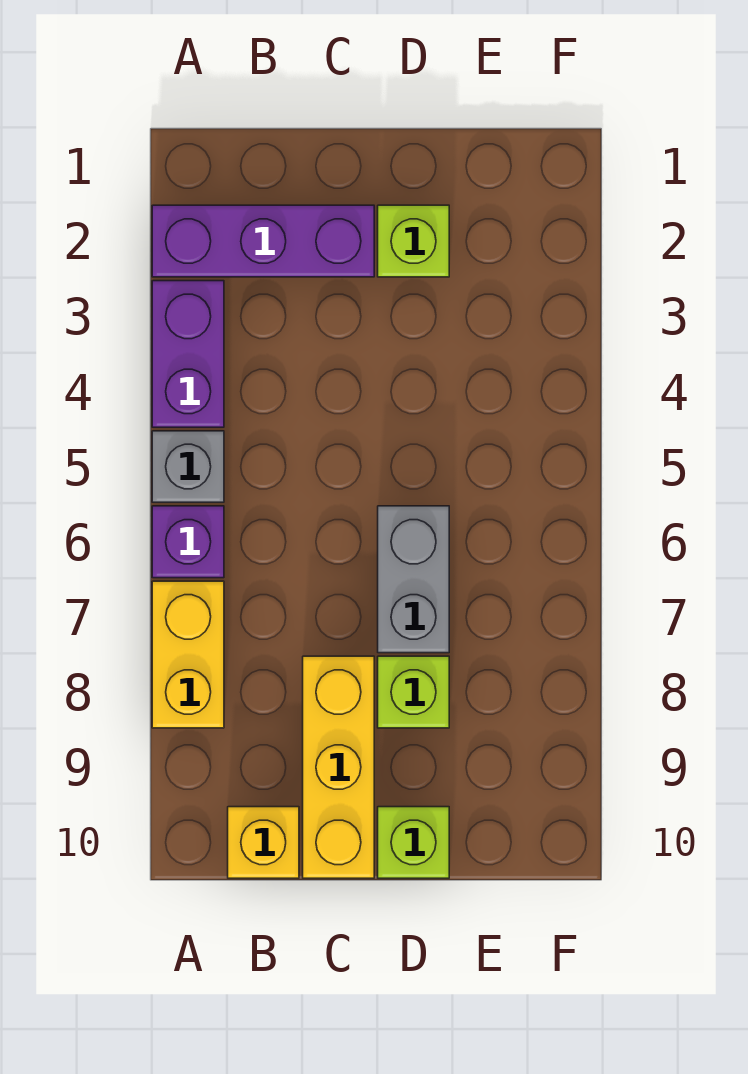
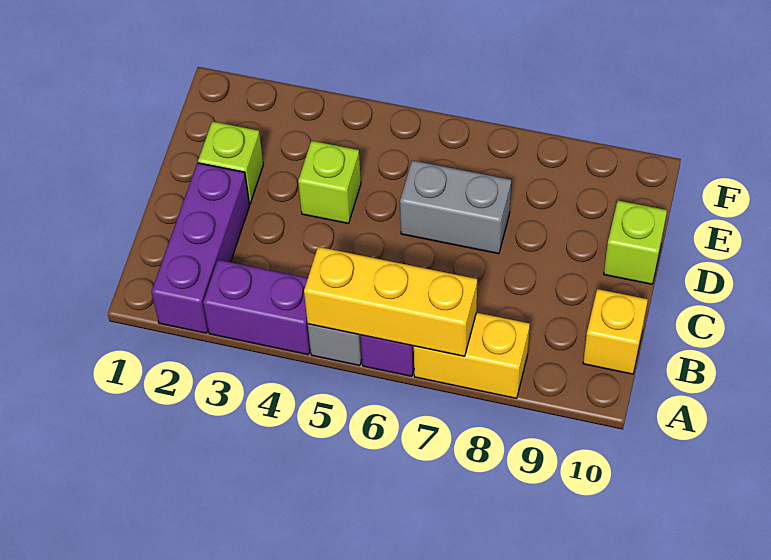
yellow 1x3 brick [303,656,374,878] -> yellow 1x3 brick moved to [304,247,477,356]
lime 1x1 brick [378,656,449,728] -> lime 1x1 brick moved to [298,141,361,224]

